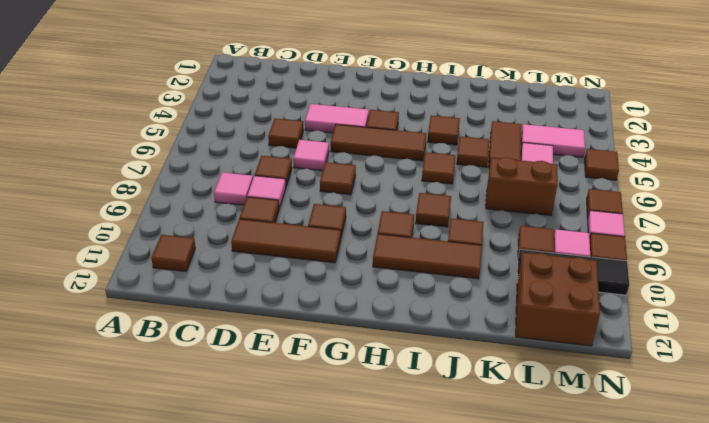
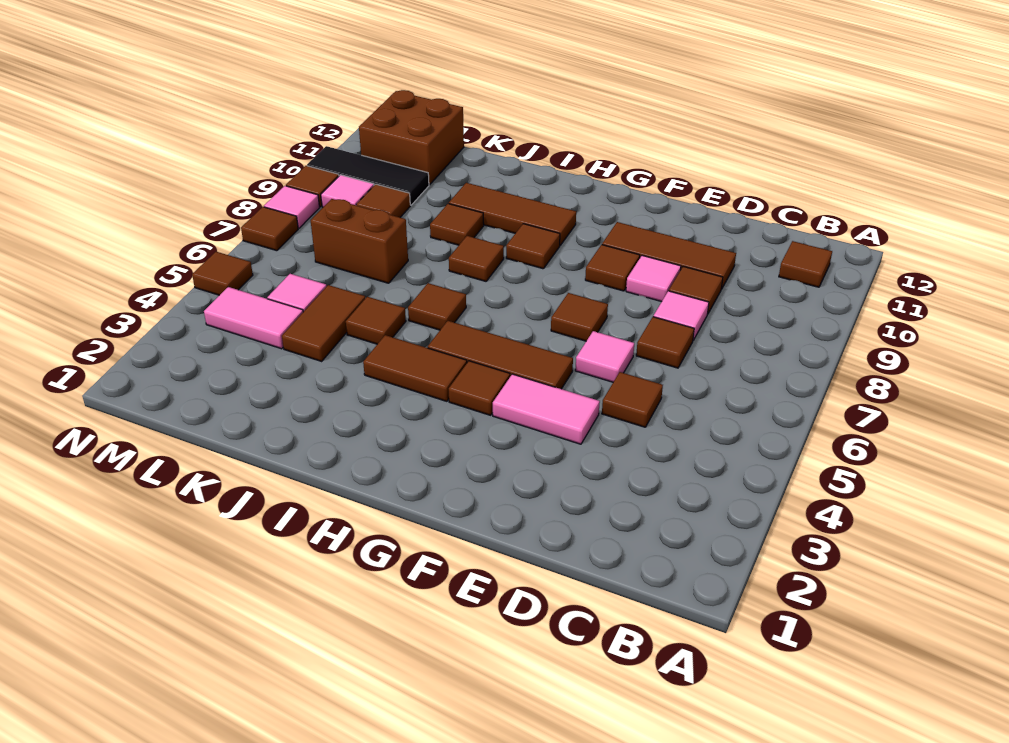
pink 1x1 tile [214,172,253,205] -> pink 1x1 tile moved to [626,255,681,302]
brown 1x1 tile [428,115,460,145] -> brown 1x2 tile [363,335,467,401]

